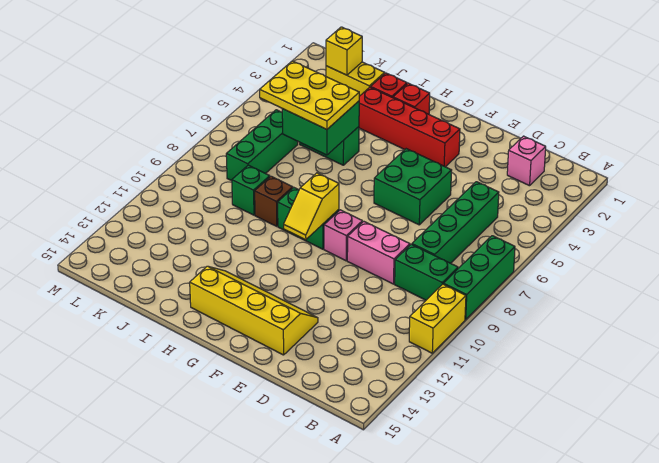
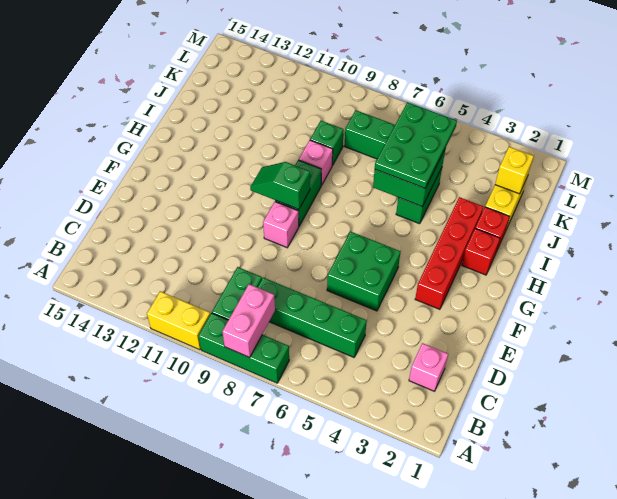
pink 1x2 brick [347,221,410,284] -> pink 1x2 brick moved to [222,284,275,357]
yellow 2x4 slope [190,266,318,355] -> none
yellow 1x2 slope [284,173,339,240] -> green 1x2 slope [250,162,310,210]
yellow 2x3 plate [260,61,359,129] -> green 2x3 plate [375,102,457,188]
brown 1x1 brick [255,176,293,226] -> pink 1x1 brick [299,140,333,185]

